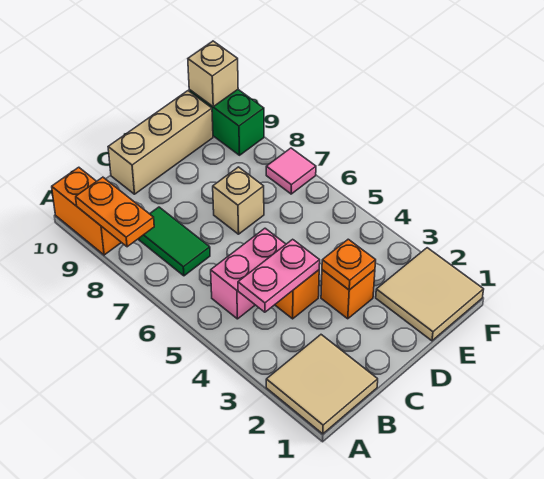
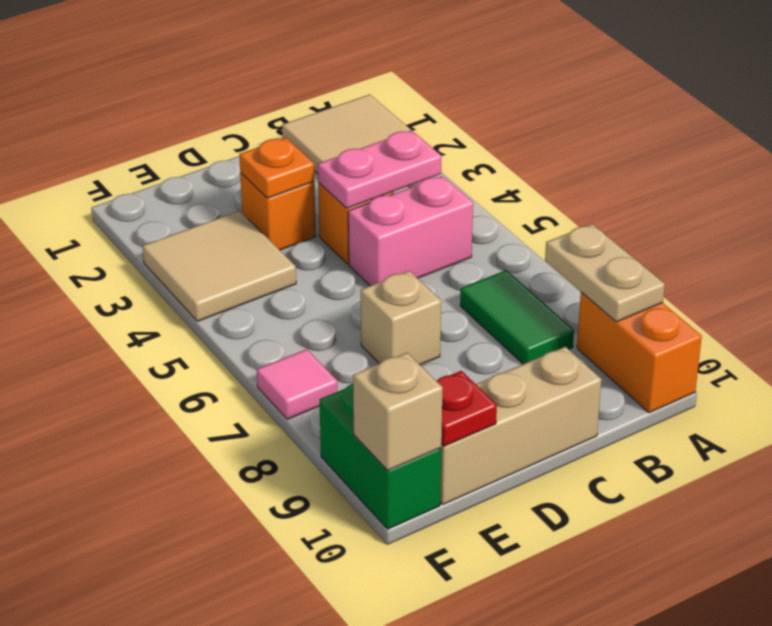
orange 1x2 plate [76,177,154,247] -> tan 1x2 plate [545,224,665,322]
tan 2x2 tile [376,248,484,341] -> tan 2x2 tile moved to [142,211,296,321]
none -> red 1x1 plate [437,371,497,446]

